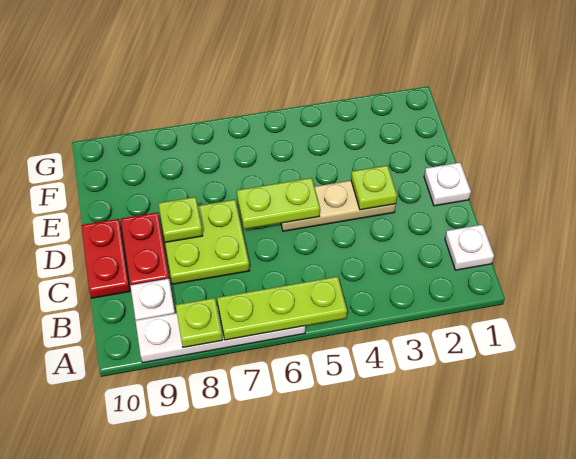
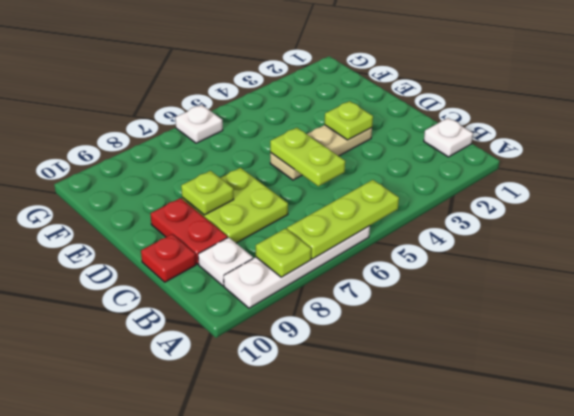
red 1x2 plate [81,219,130,298] -> red 1x1 plate [141,234,196,282]
white 1x1 plate [424,163,471,206] -> white 1x1 plate moved to [175,105,223,143]
lime 1x2 plate [237,178,320,229] -> lime 1x2 plate turned to [270,128,345,186]

